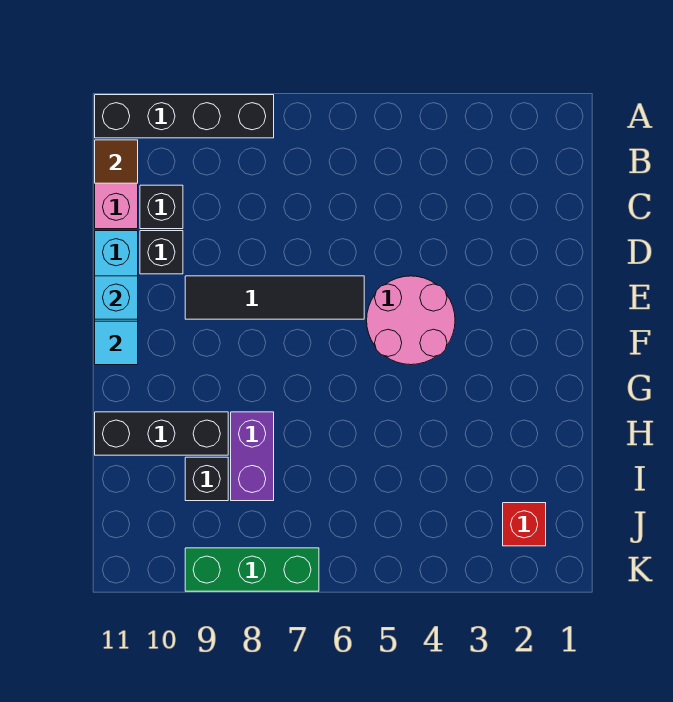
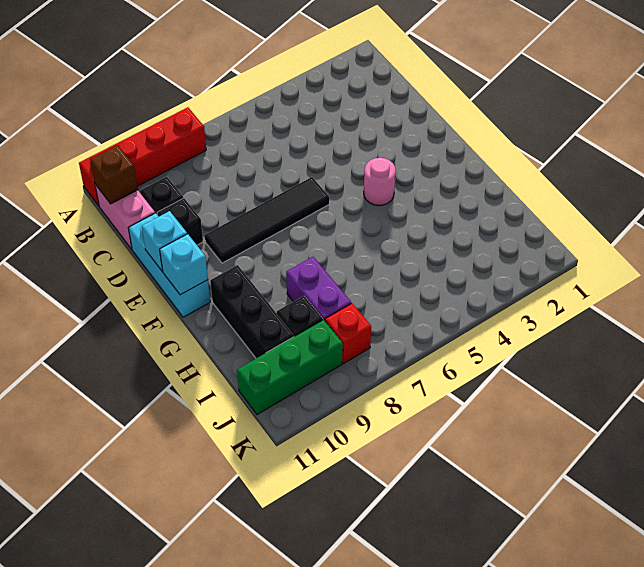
black 1x4 brick [95,95,274,138] -> red 1x4 brick [79,107,206,206]
brown 1x1 tile [95,140,138,183] -> brown 1x1 brick [90,145,138,204]
pink 2x2 round brick [367,276,455,365] -> pink 1x1 round brick [364,158,396,206]
cyan 1x1 tile [95,321,138,365] -> cyan 1x1 brick [160,234,208,295]
black 1x3 brick [95,412,228,455] -> black 1x3 brick turned to [210,265,294,358]
red 1x1 brick [503,503,546,546] -> red 1x1 brick moved to [325,303,371,363]
green 1x3 brick [185,548,319,591] -> green 1x3 brick moved to [237,320,343,415]

